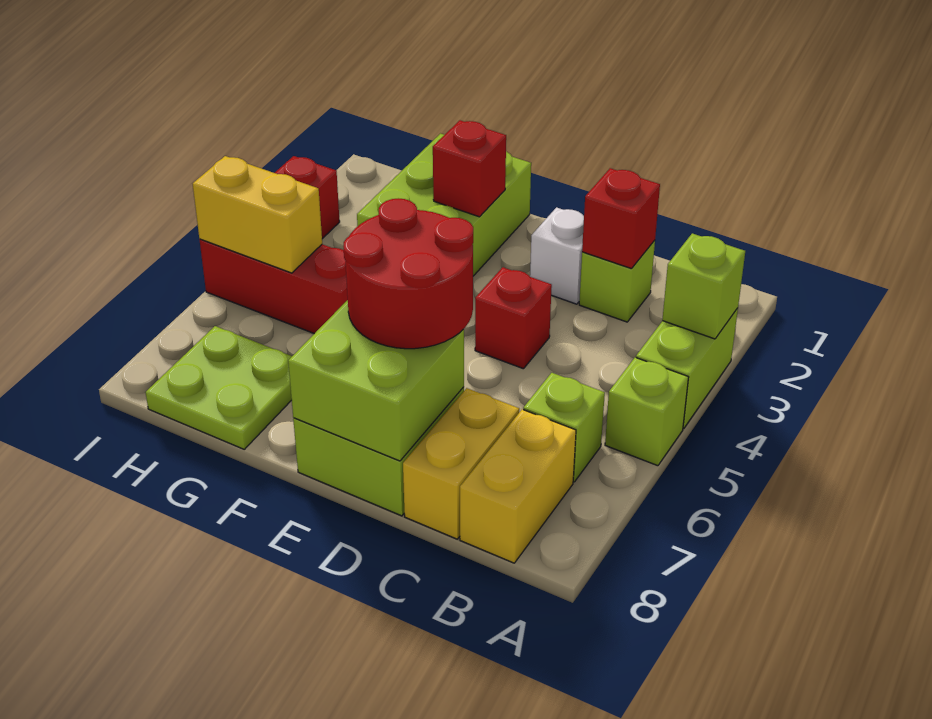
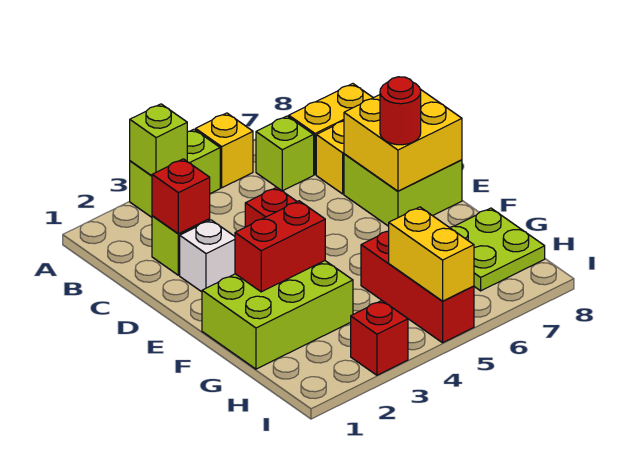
lime 1x1 brick [605,357,689,466] -> yellow 1x1 brick [196,113,253,188]
red 2x2 round brick [343,198,473,349] -> red 1x1 round brick [380,77,421,145]
lime 2x2 brick [288,300,464,461] -> yellow 2x2 brick [344,89,462,191]
red 1x1 brick [433,120,506,217] -> red 1x2 brick [235,201,325,292]

